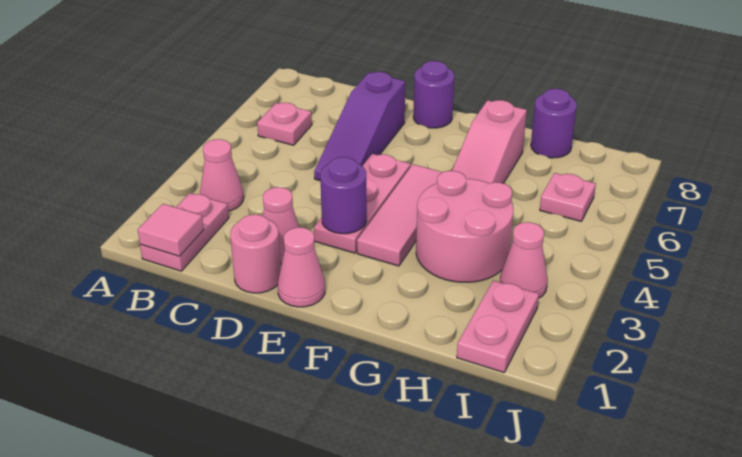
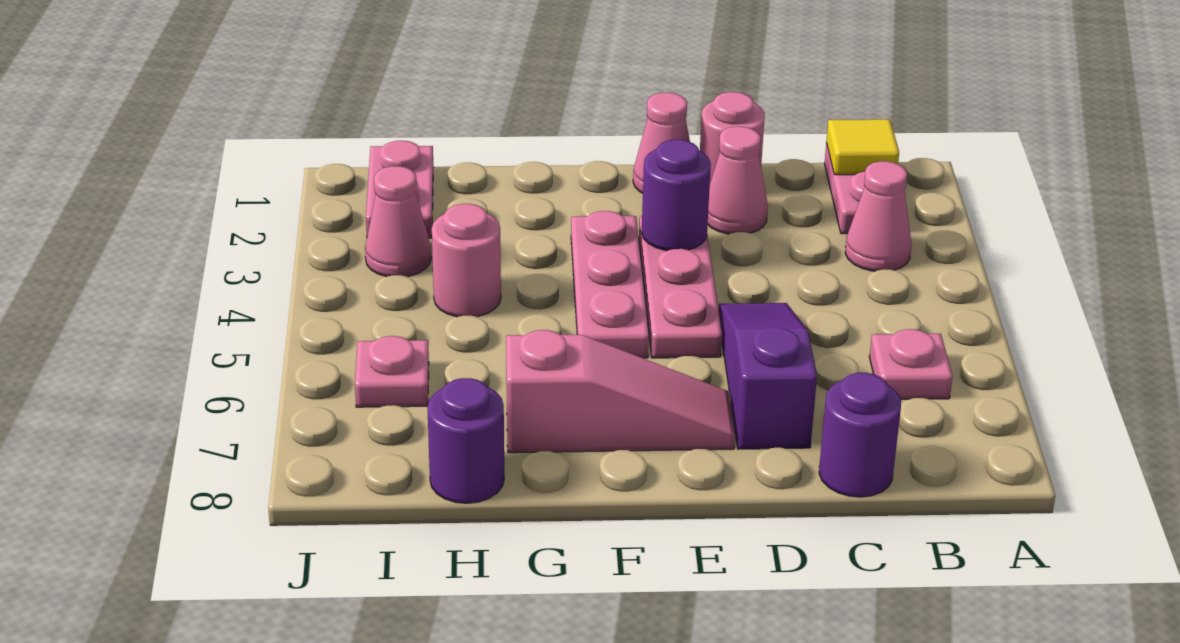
pink 1x1 tile [138,204,204,256] -> yellow 1x1 tile [826,119,899,175]
purple 1x1 round brick [413,61,454,128] -> purple 1x1 round brick moved to [819,373,901,497]
pink 1x3 tile [357,164,442,266] -> pink 1x3 plate [571,211,649,358]
pink 2x2 round brick [416,171,514,282] -> pink 1x1 round brick [432,204,501,317]
pink 1x3 slope [452,100,527,183] -> pink 1x3 slope turned to [506,330,735,453]

